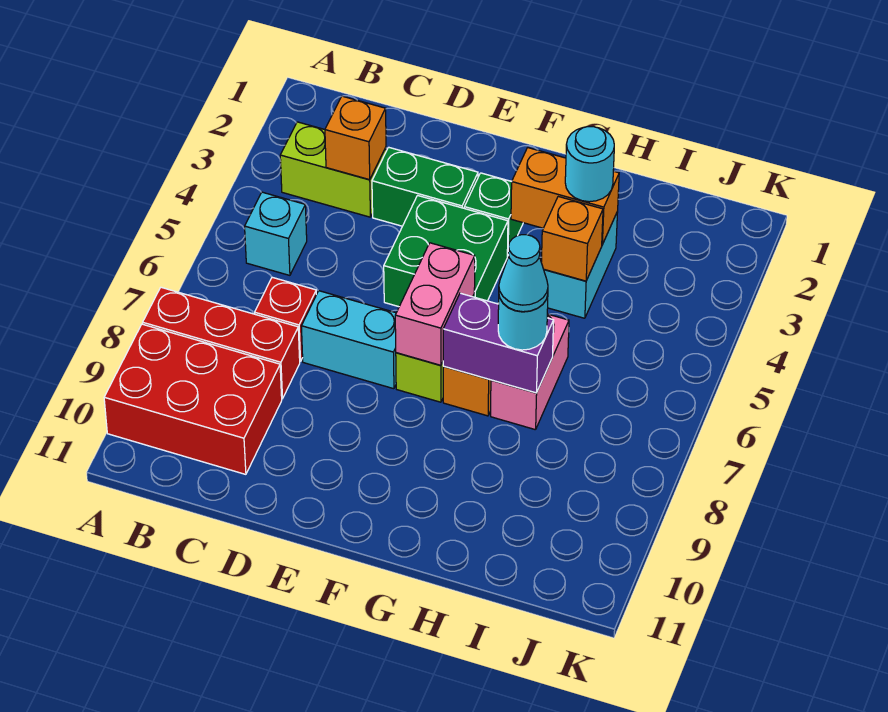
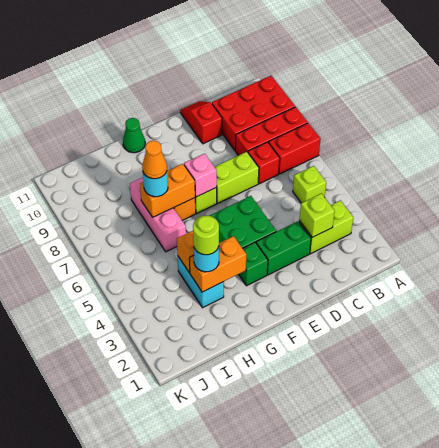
none -> red 1x2 brick [269,123,321,174]
cyan 1x1 brick [245,192,307,275] -> lime 1x1 brick [293,166,326,203]
orange 1x1 brick [325,96,386,180] -> lime 1x1 brick [299,193,335,237]
cyan 1x2 brick [301,291,396,389] -> lime 1x2 brick [215,152,259,203]
none -> red 1x2 slope [180,101,222,144]
pink 1x2 brick [395,243,475,365] -> pink 1x1 brick [184,154,217,197]
purple 1x2 brick [443,293,554,393] -> orange 1x2 brick [140,164,195,217]
none -> green 1x1 cone [123,118,145,153]
none -> lime 1x1 round brick [193,216,219,255]
pink 1x2 brick [491,314,569,430] -> pink 1x3 brick [130,177,186,252]
cyan 1x1 cone [499,235,548,312] -> orange 1x1 cone [142,141,167,179]

